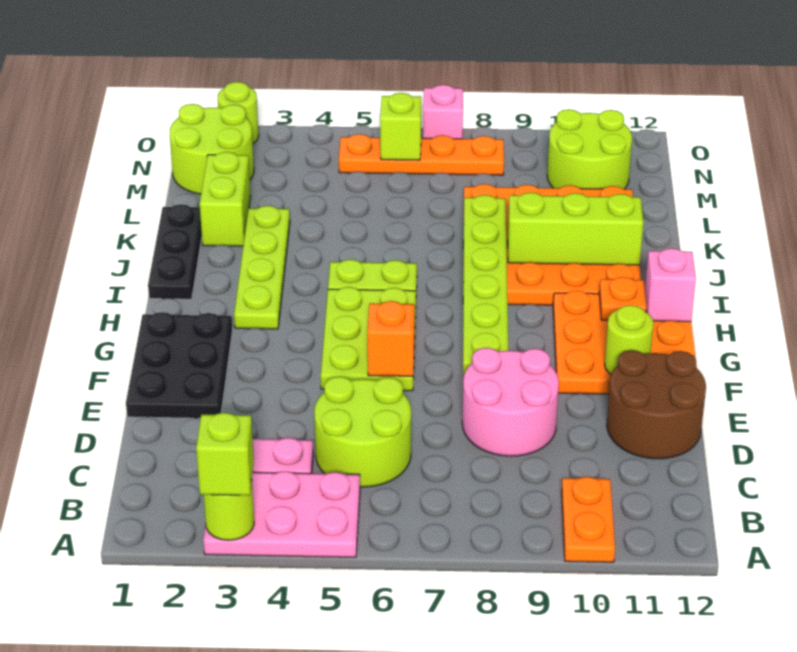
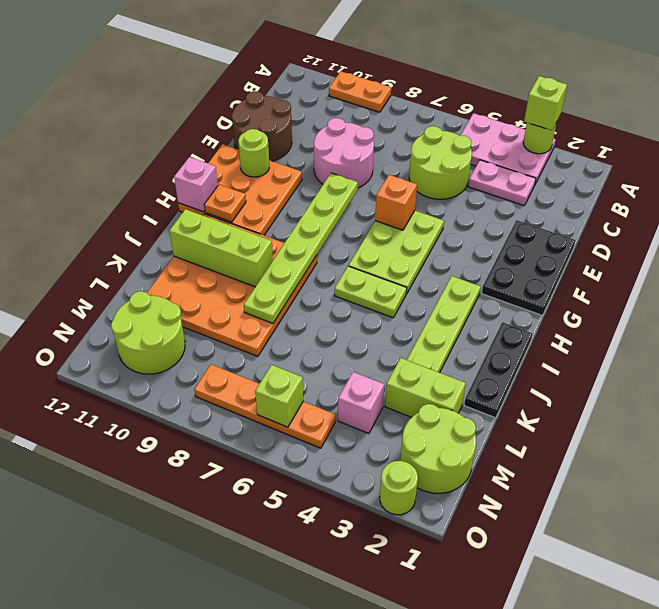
orange 1x2 plate [562,477,615,562] -> orange 1x2 plate turned to [329,71,391,112]
lime 1x2 brick [200,152,251,246] -> lime 1x2 brick turned to [385,358,466,417]
pink 1x1 brick [423,85,463,139] -> pink 1x1 brick moved to [338,372,384,434]

